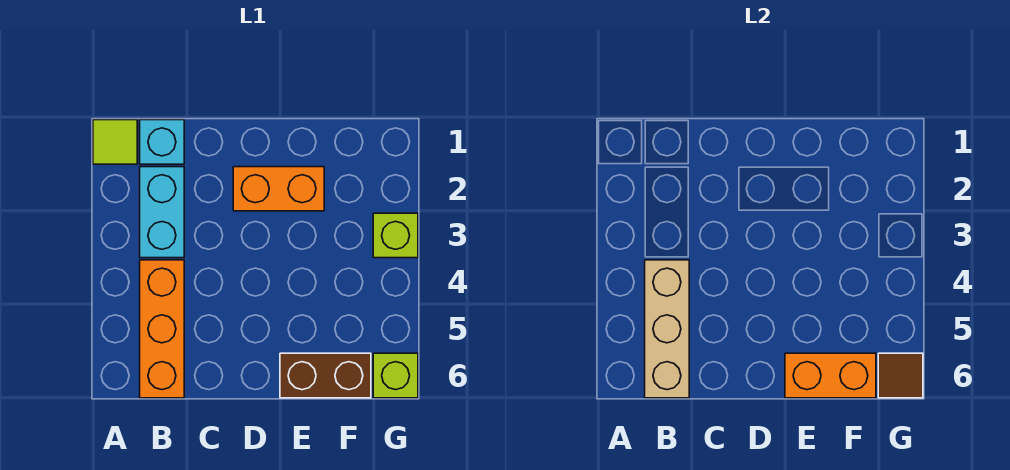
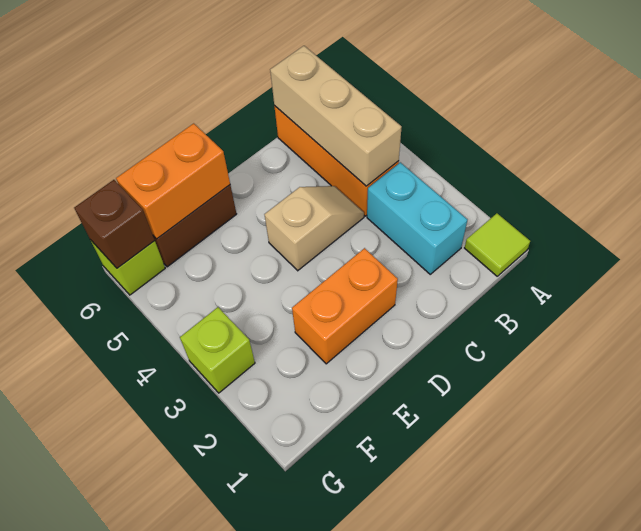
cyan 1x1 brick [140,120,184,164] -> none
none -> tan 1x2 slope [264,186,364,271]
brown 1x1 tile [878,353,923,398] -> brown 1x1 brick [74,180,155,268]

